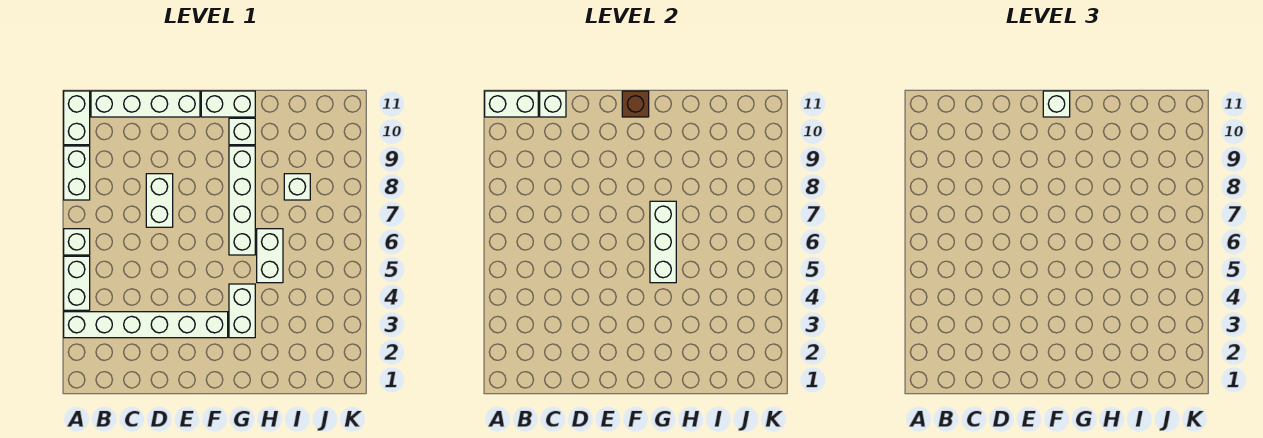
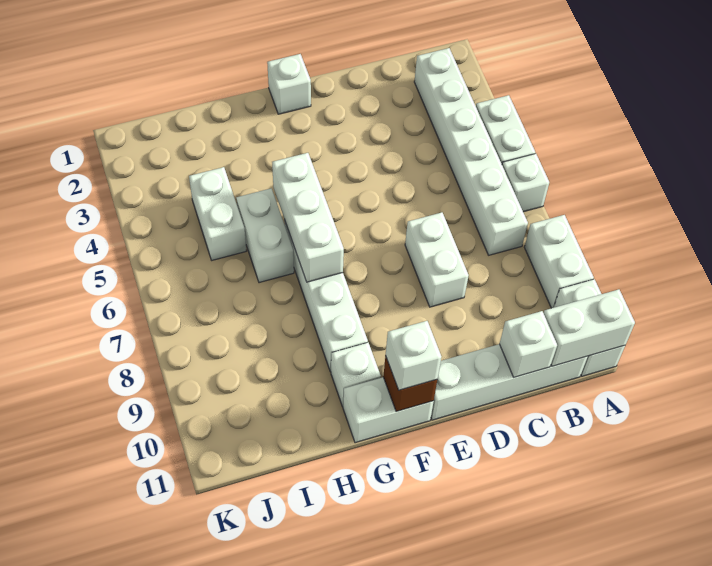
white 1x6 brick [64,312,228,338] -> white 1x6 brick turned to [414,48,528,255]
white 1x2 brick [229,284,255,338] -> white 1x2 brick moved to [189,167,246,260]
white 1x1 brick [284,174,310,200] -> white 1x1 brick moved to [267,54,311,114]

